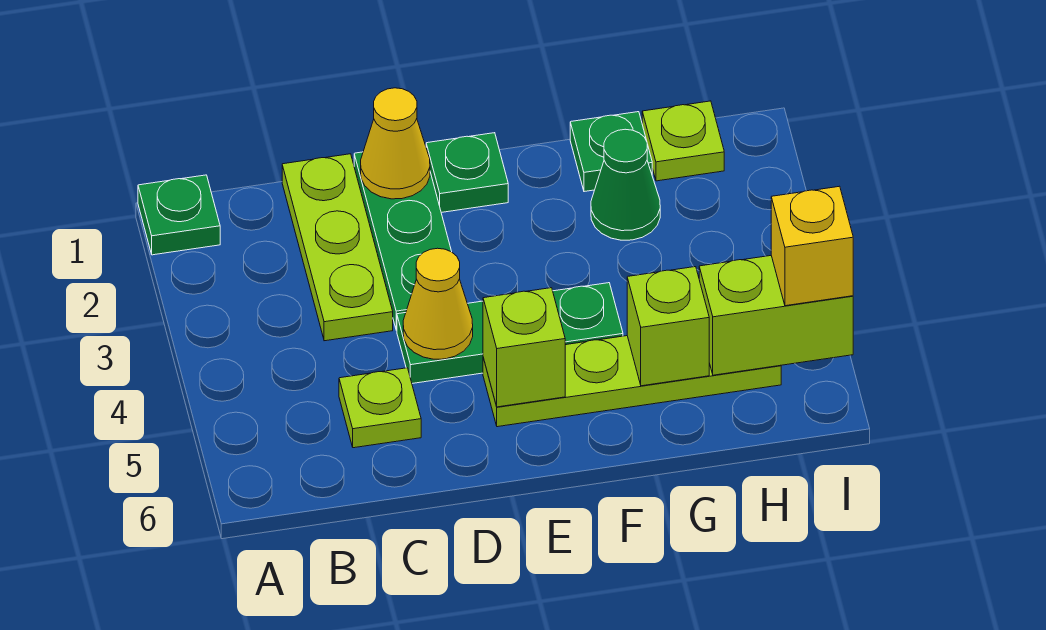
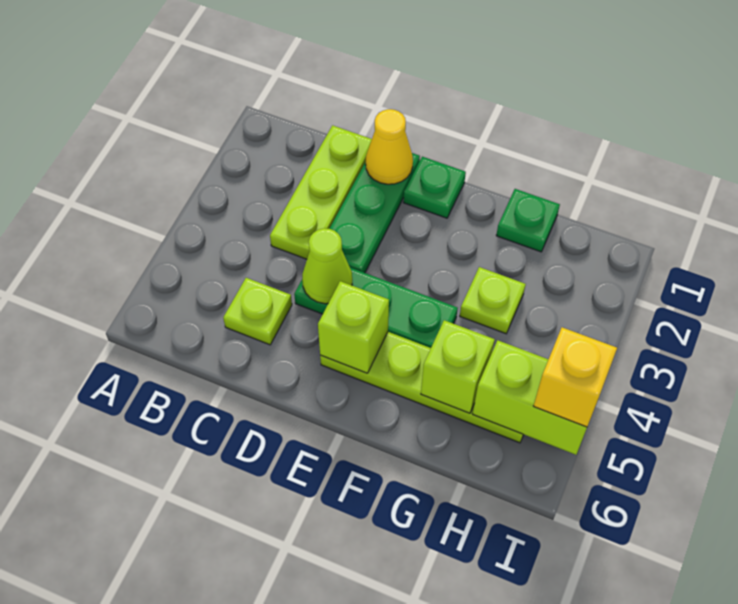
green 1x1 plate [138,175,220,255] -> none
yellow 1x1 cone [403,248,473,359] -> lime 1x1 cone [302,228,352,304]
green 1x1 cone [591,129,660,240] -> none
lime 1x1 plate [642,101,724,181] -> lime 1x1 plate moved to [460,267,526,334]

